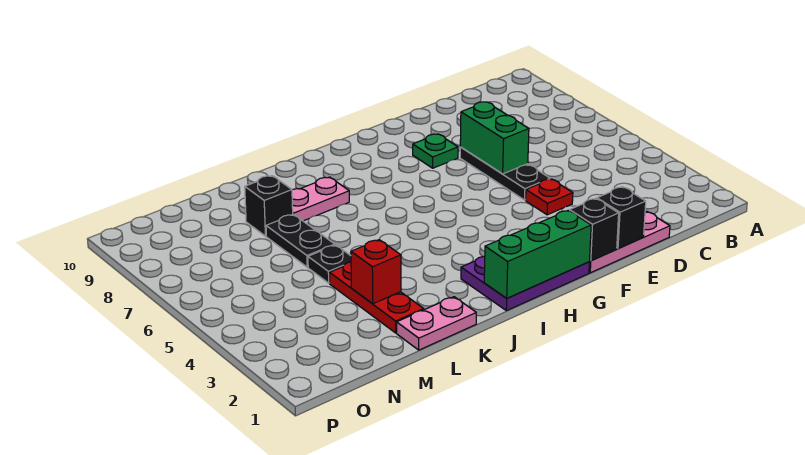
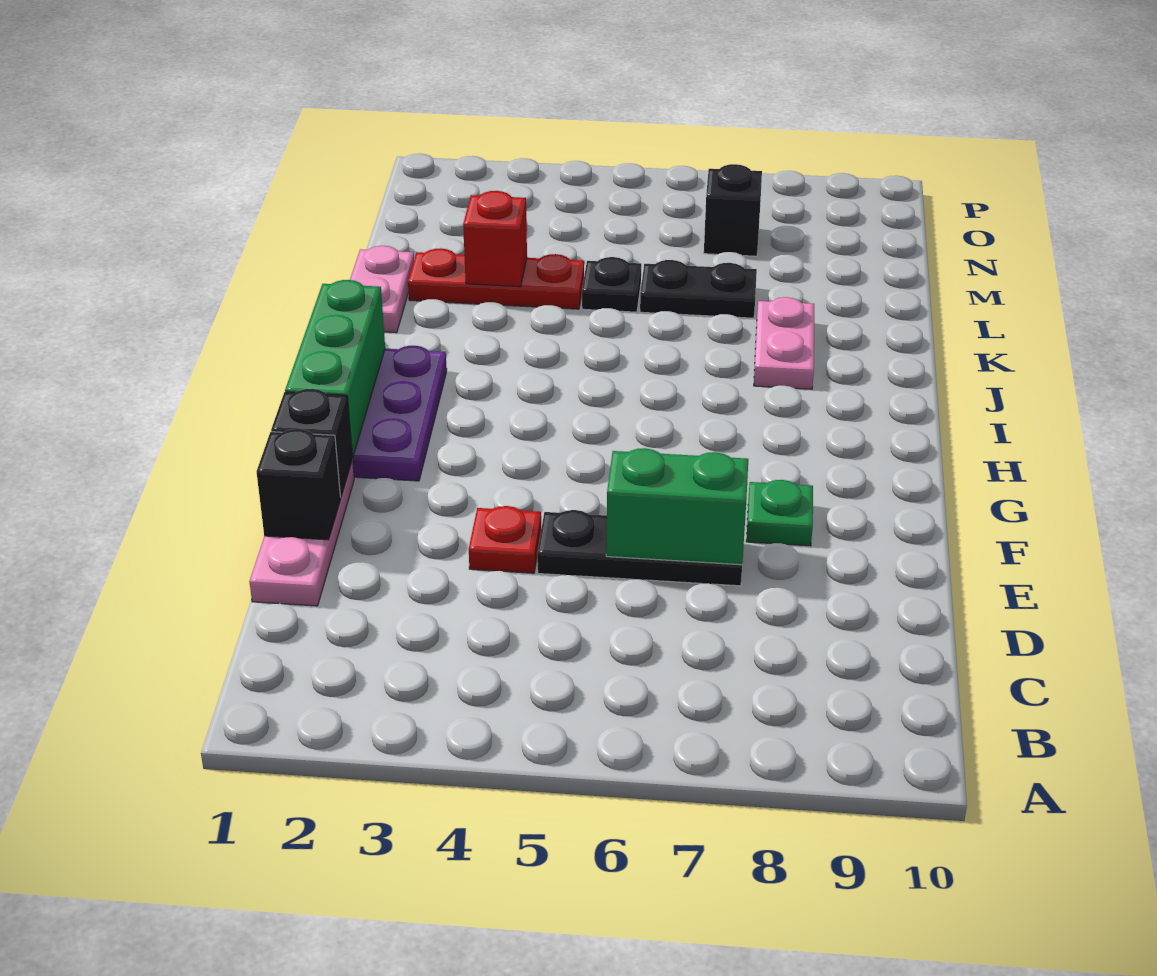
black 1x1 brick [245,176,293,236] -> black 1x1 brick moved to [704,164,762,256]

